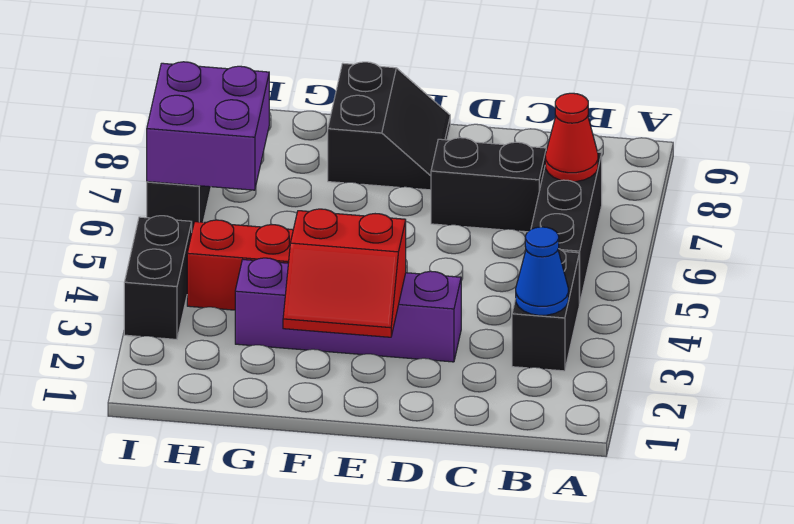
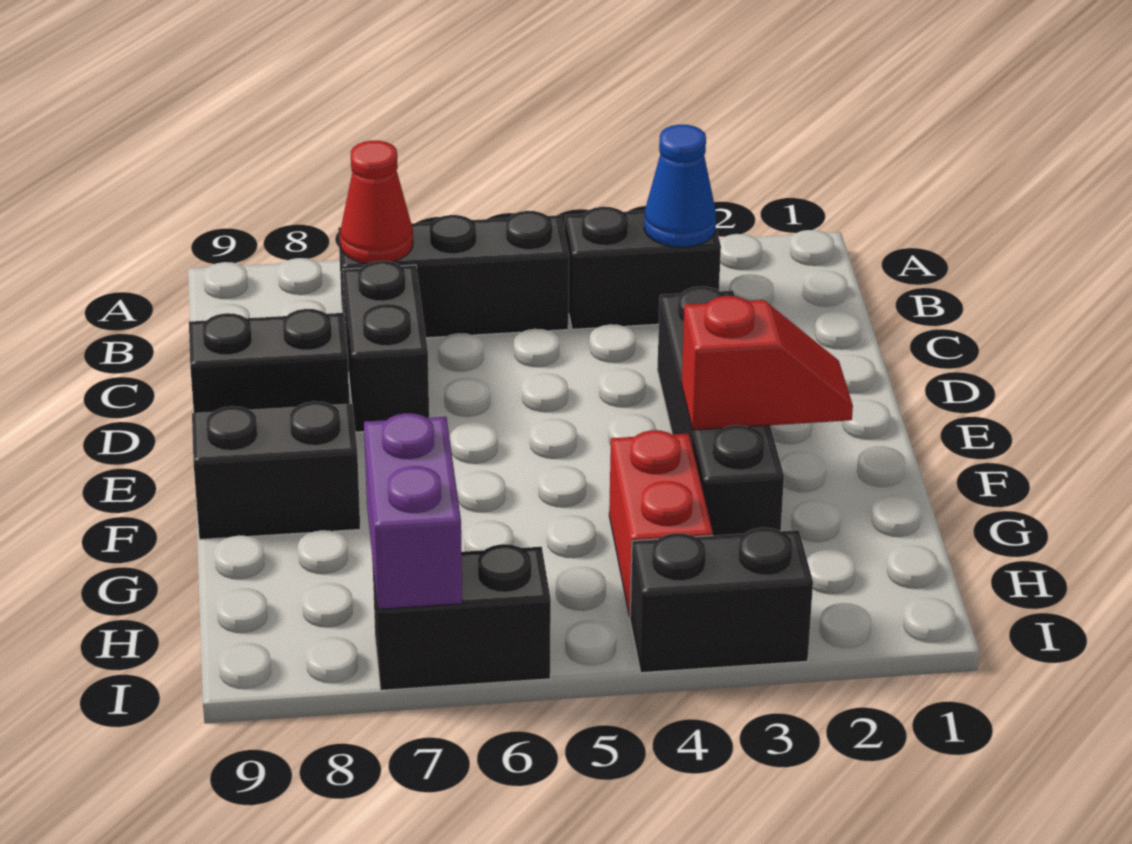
purple 1x4 brick [235,258,461,362] -> black 1x4 brick [657,287,784,536]
none -> black 1x2 brick [189,309,350,413]
red 2x2 slope [283,209,406,337] -> red 1x2 slope [682,296,853,430]
purple 2x2 brick [147,62,269,190] -> purple 1x2 brick [364,413,462,609]

